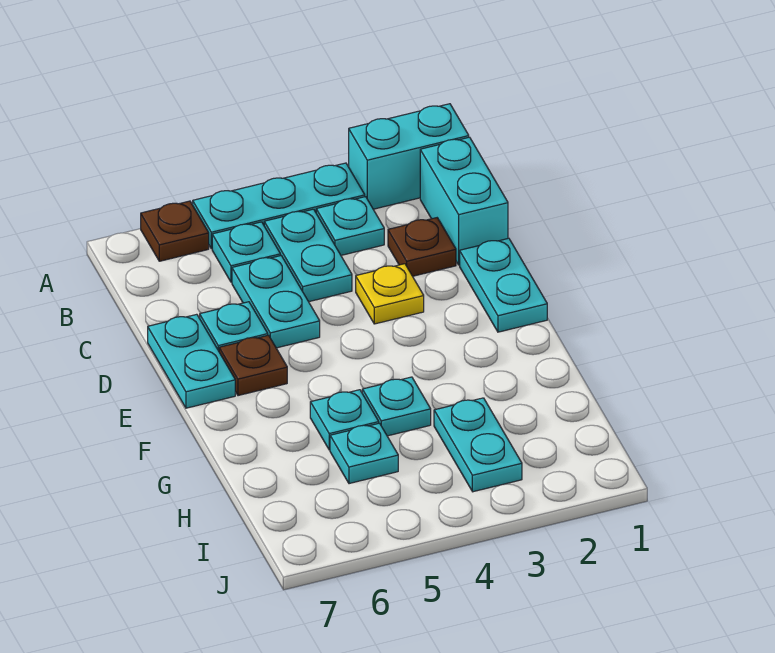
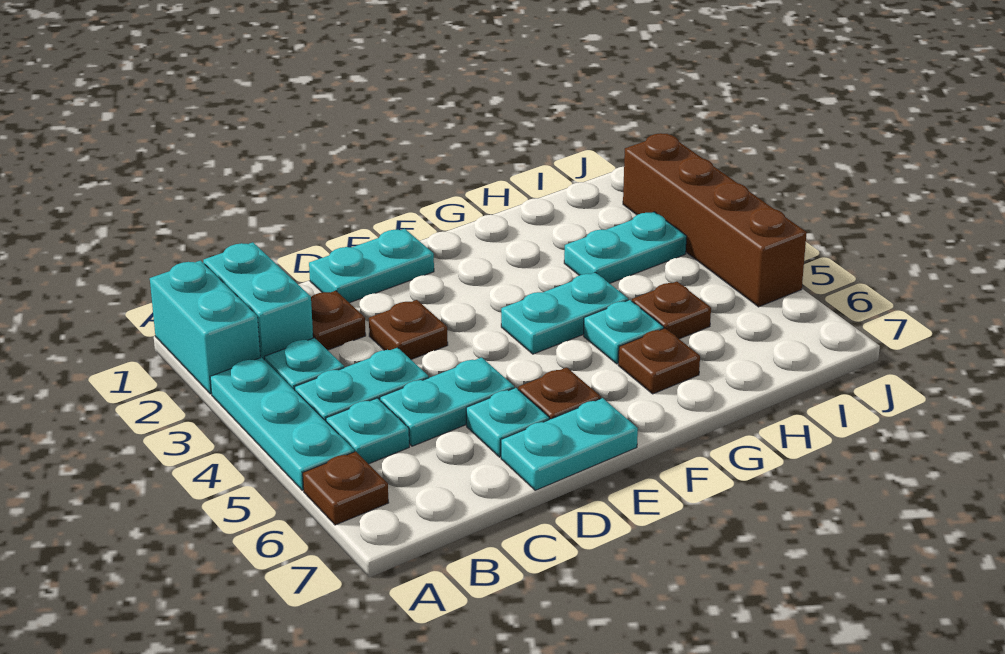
cyan 1x2 brick [420,137,508,265] -> cyan 1x2 brick turned to [203,242,313,359]
yellow 1x1 plate [356,264,424,324] -> brown 1x1 plate [369,300,448,359]
cyan 1x1 plate [362,377,431,436] -> cyan 1x2 plate [501,272,628,354]
none -> brown 1x1 plate [618,328,700,394]
cyan 1x1 plate [330,423,398,484] -> brown 1x1 plate [632,282,711,339]
none -> brown 1x4 brick [623,133,807,307]

